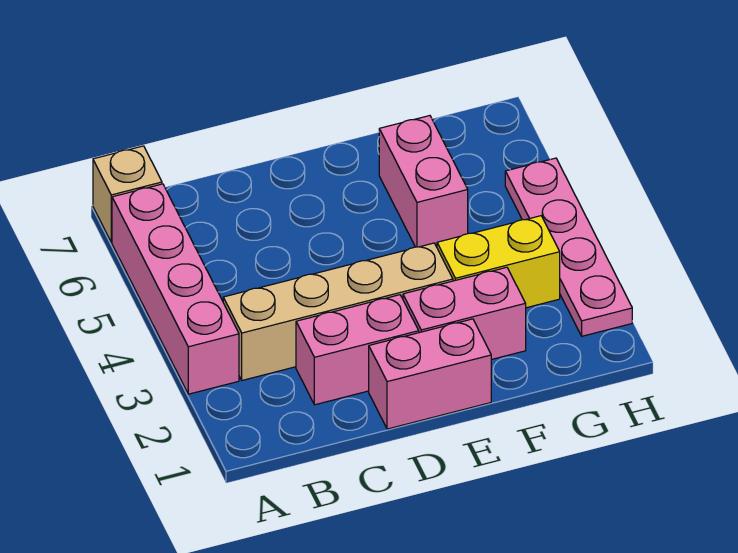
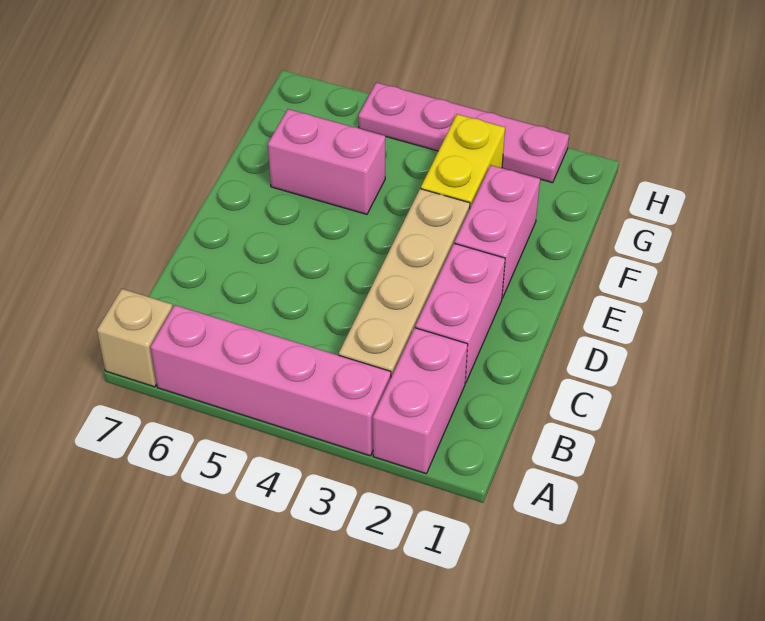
pink 1x2 brick [369,319,491,429] -> pink 1x2 brick moved to [373,328,468,474]

